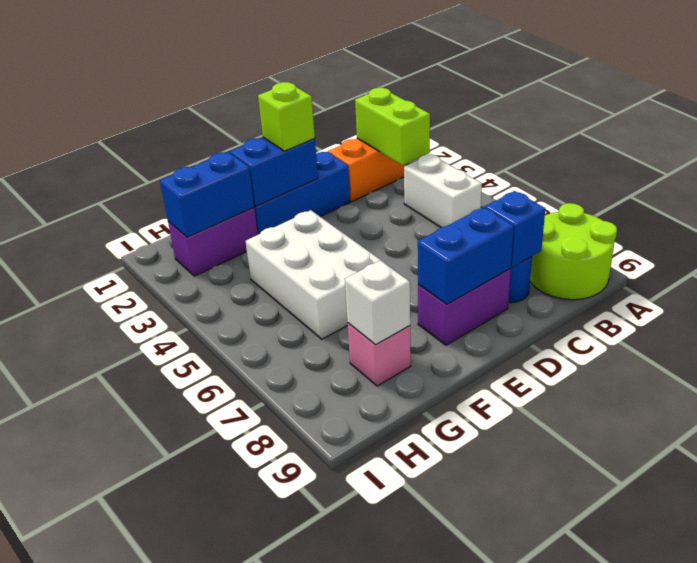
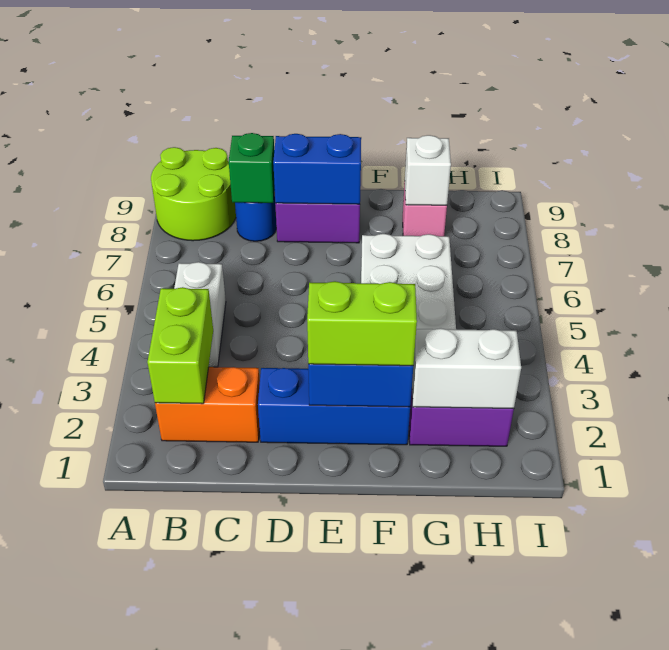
blue 1x1 brick [485,191,545,267] -> green 1x1 brick [229,133,275,203]
lime 1x1 brick [258,82,315,151] -> lime 1x2 brick [307,281,417,366]
blue 1x2 brick [160,152,254,237] -> white 1x2 brick [412,328,521,409]

